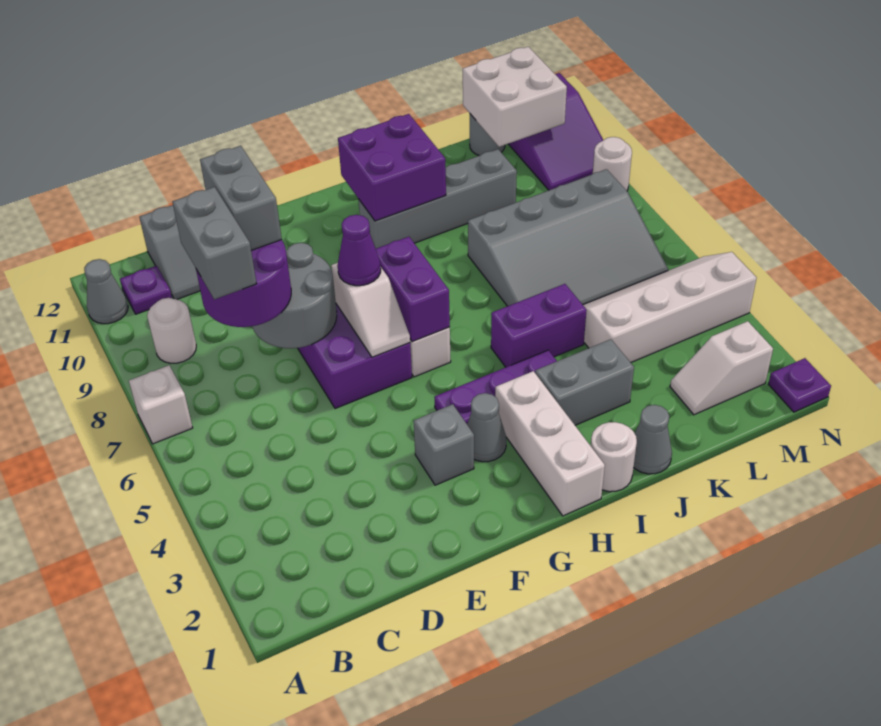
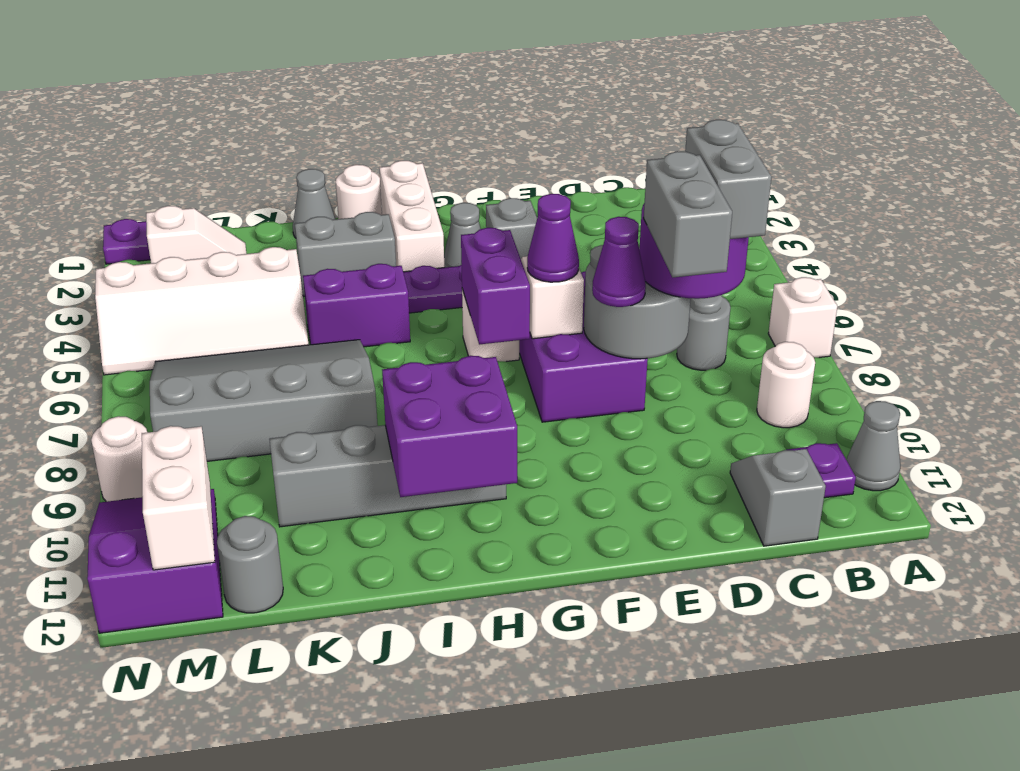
none -> grey 1x1 round brick [677,295,731,370]
none -> purple 1x1 cone [592,217,646,307]
white 2x2 brick [463,47,567,147] -> white 1x2 brick [142,426,215,570]

